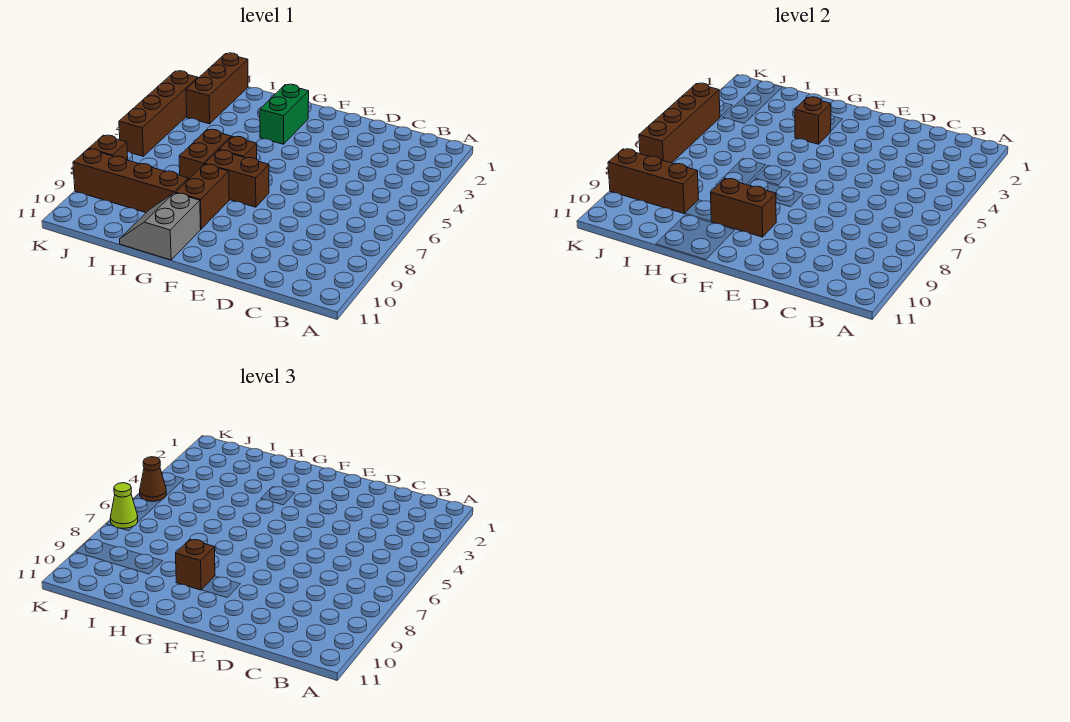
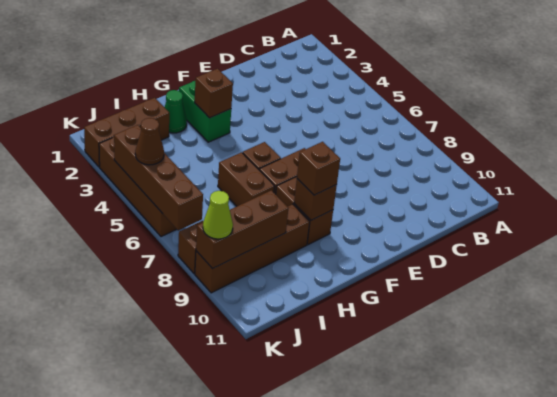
brown 1x2 brick [711,178,776,237] -> brown 1x1 brick [294,179,337,220]
grey 2x2 slope [120,193,201,260] -> none
none -> green 1x1 cone [165,90,187,133]
brown 1x3 brick [186,53,248,124] -> brown 1x3 brick turned to [84,98,169,167]
lime 1x1 cone [110,483,138,529] -> lime 1x1 cone moved to [203,191,233,239]

